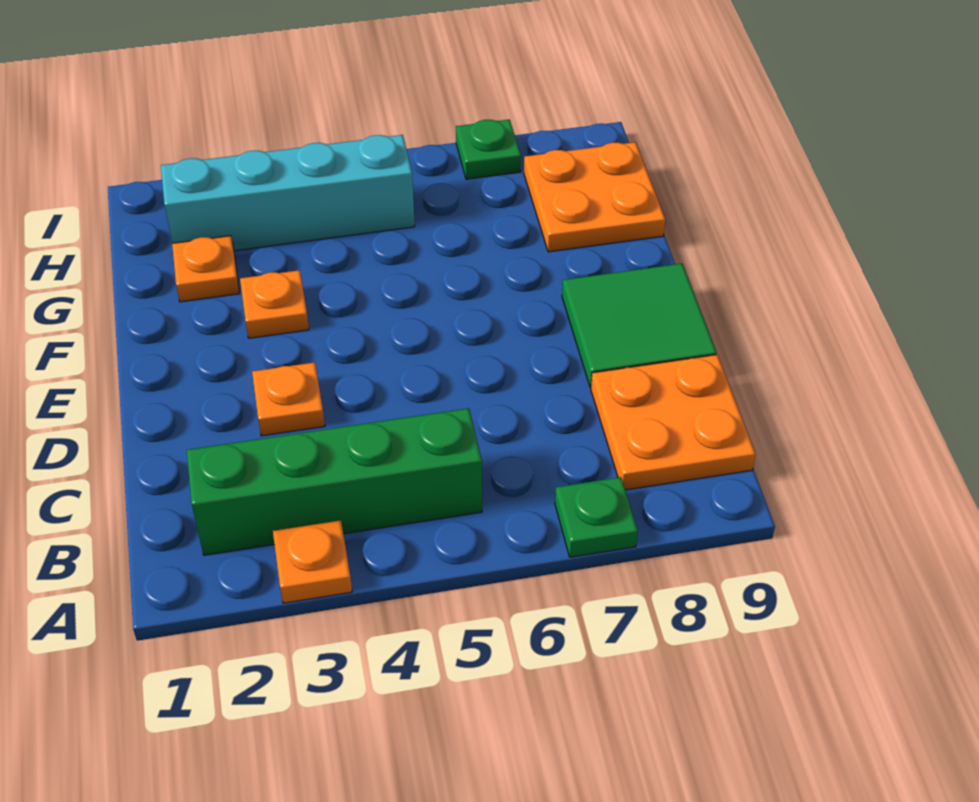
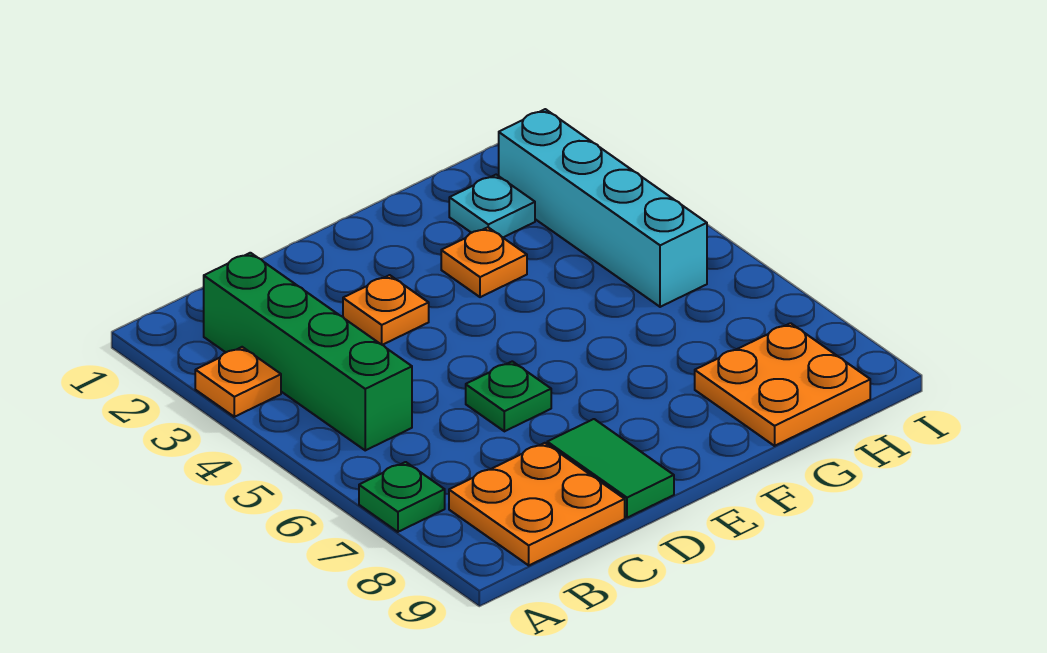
green 2x2 tile [562,263,717,388] -> green 1x2 tile [547,419,674,518]
orange 1x1 plate [172,236,239,302] -> cyan 1x1 plate [449,175,535,237]
green 1x1 plate [456,119,521,179] -> green 1x1 plate moved to [466,361,551,431]

